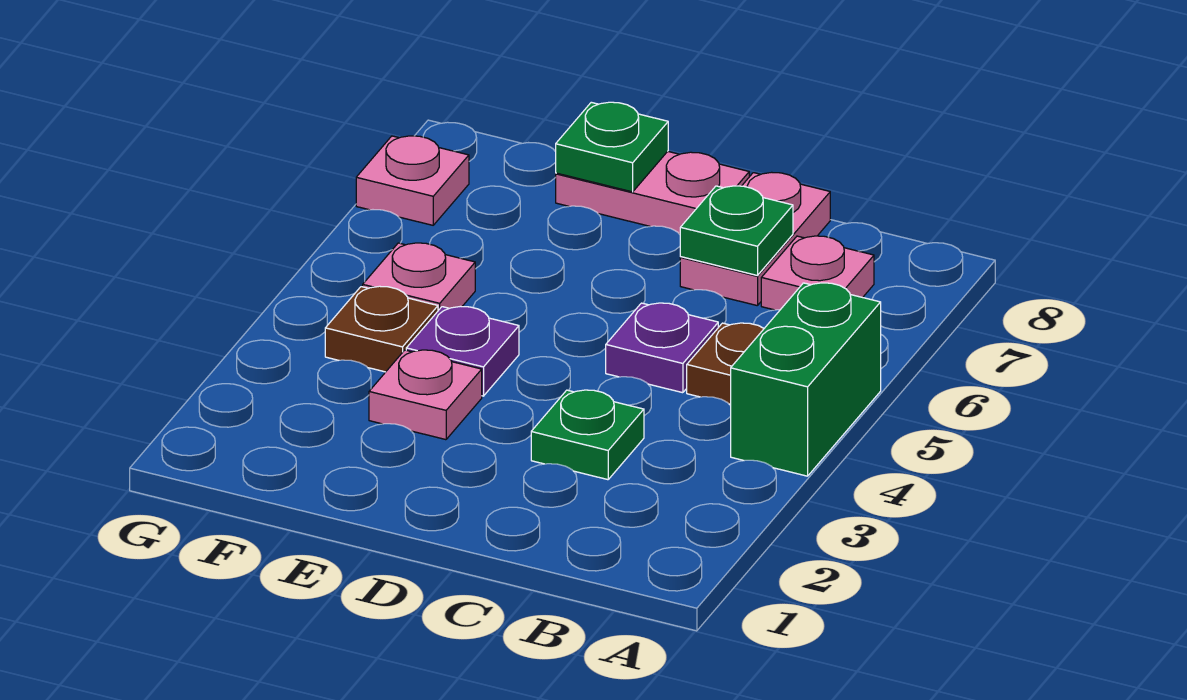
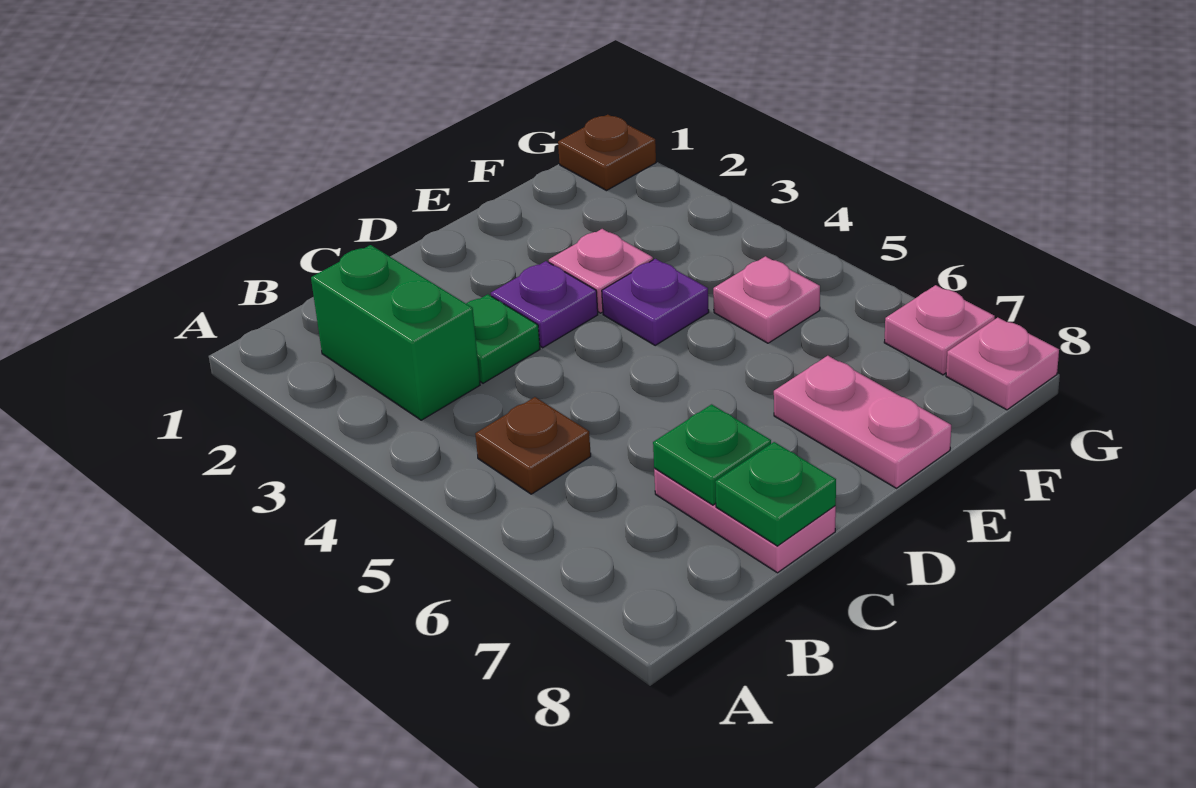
green 1x2 brick [731,283,881,476] -> green 1x2 brick moved to [311,245,480,420]
pink 1x1 plate [761,236,874,310] -> pink 1x1 plate moved to [946,318,1059,410]
purple 1x1 plate [606,303,718,393] -> purple 1x1 plate moved to [491,261,598,348]
pink 1x2 plate [556,151,749,234] -> pink 1x2 plate turned to [774,356,951,488]
green 1x1 plate [556,102,668,192] -> green 1x1 plate moved to [715,442,836,546]
brown 1x1 plate [325,286,438,372] -> brown 1x1 plate moved to [558,115,656,191]

